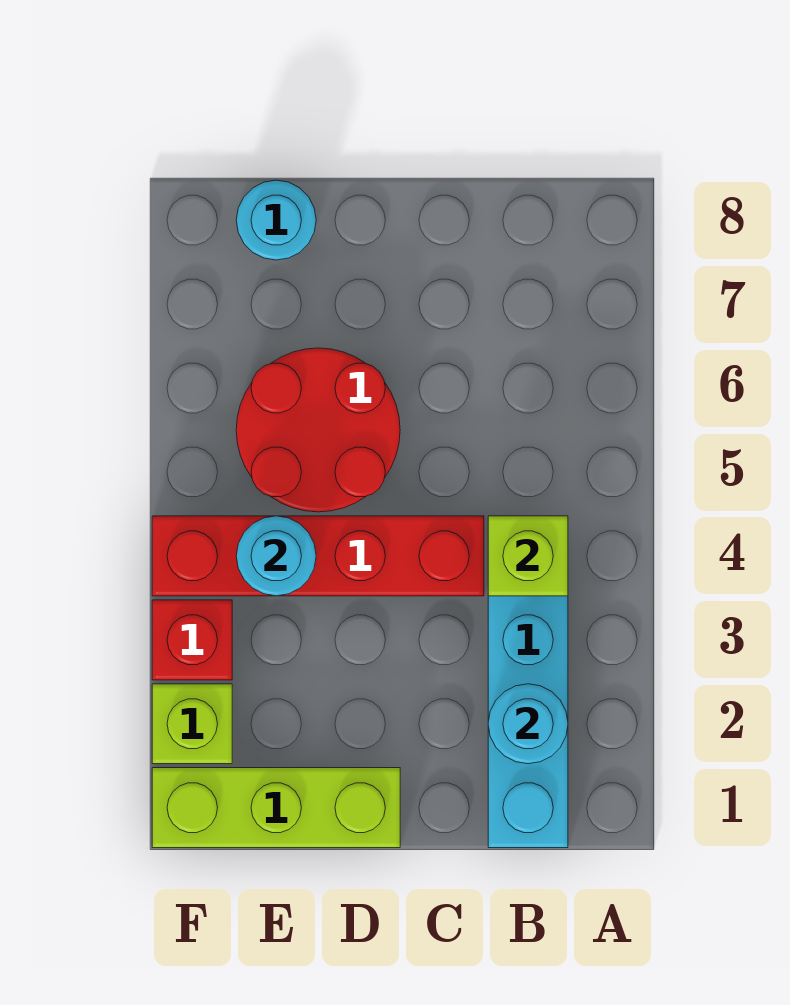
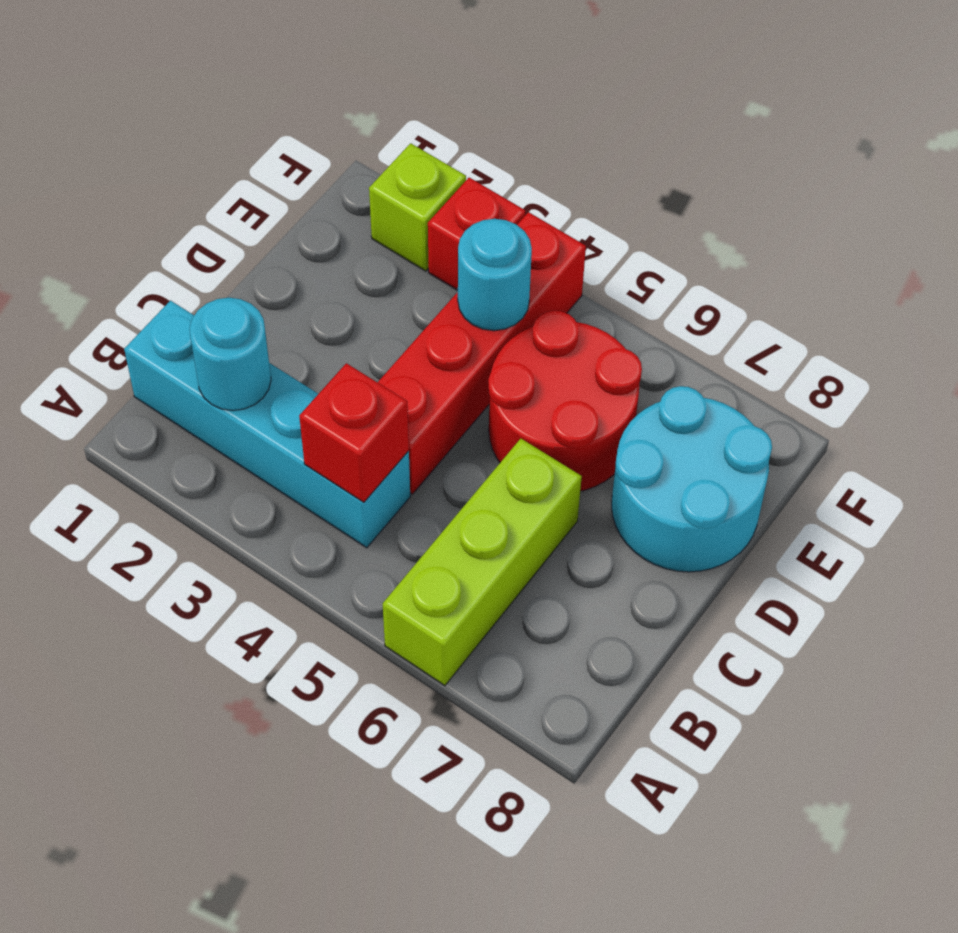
lime 1x1 brick [488,516,568,596] -> red 1x1 brick [299,363,409,502]
lime 1x3 brick [152,768,400,848] -> lime 1x3 brick moved to [383,439,582,686]
cyan 1x1 round brick [236,180,316,260] -> cyan 2x2 round brick [612,386,772,572]

